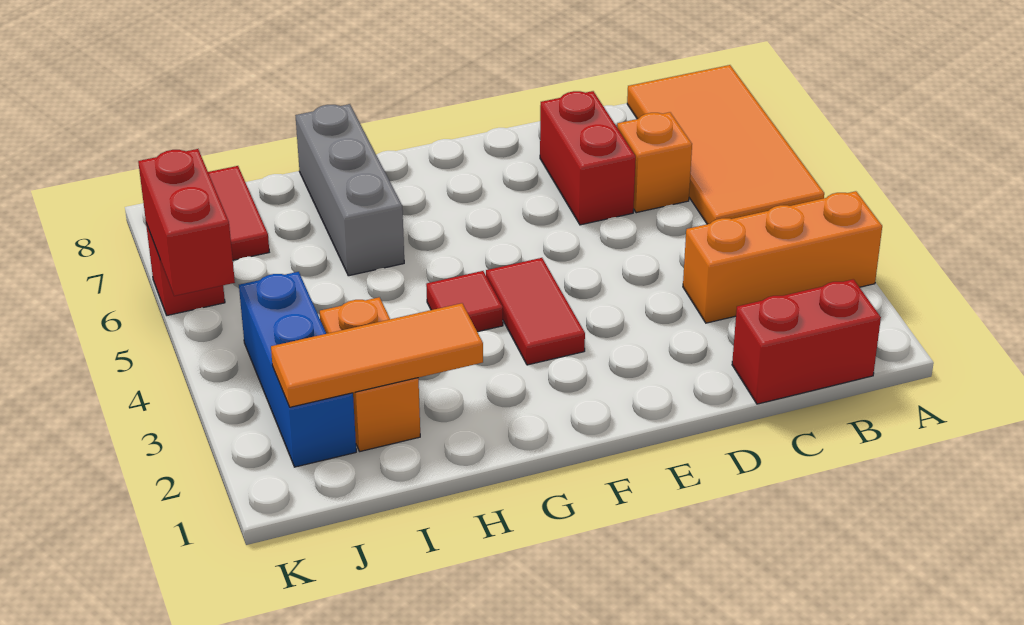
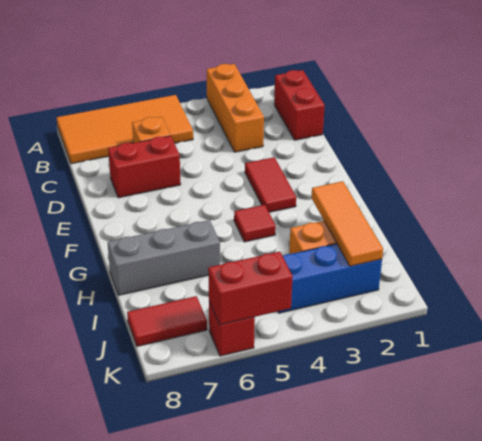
red 1x2 tile [486,258,585,365] -> red 1x2 tile turned to [245,157,296,212]

